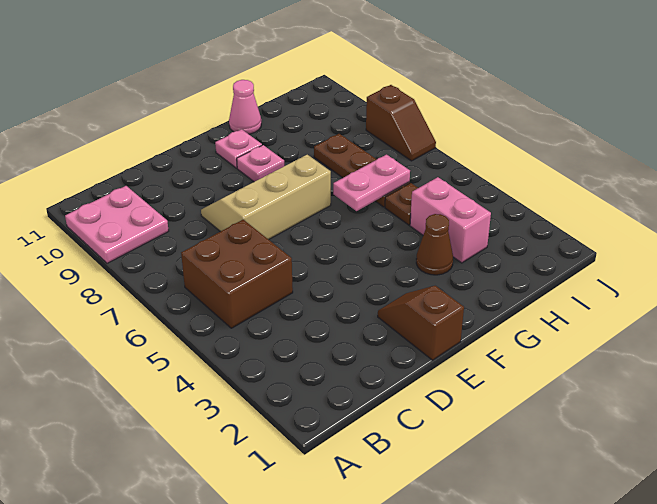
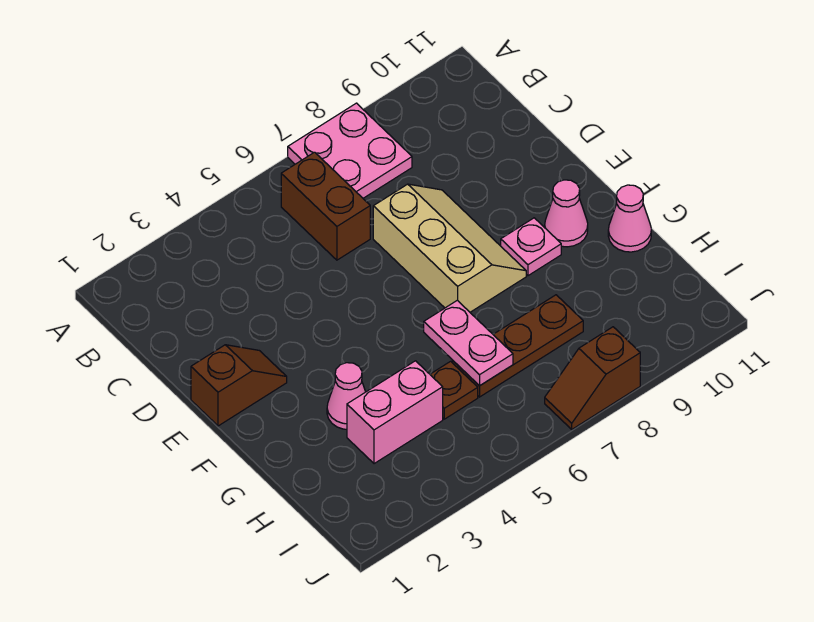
pink 2x2 plate [65,186,169,263] -> pink 2x2 plate moved to [288,103,412,198]
brown 2x2 brick [181,220,293,328] -> brown 1x2 brick [281,152,370,260]
pink 1x1 plate [215,129,262,168] -> pink 1x1 cone [545,180,588,247]
brown 1x1 cone [416,214,453,275] -> pink 1x1 cone [327,363,365,429]

